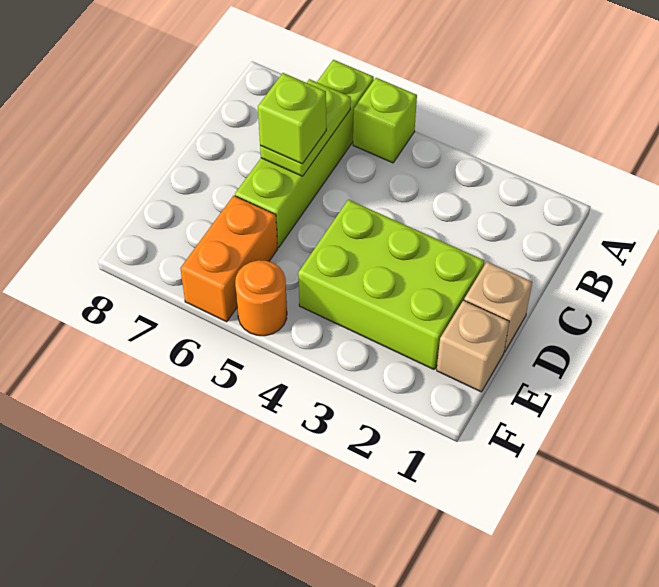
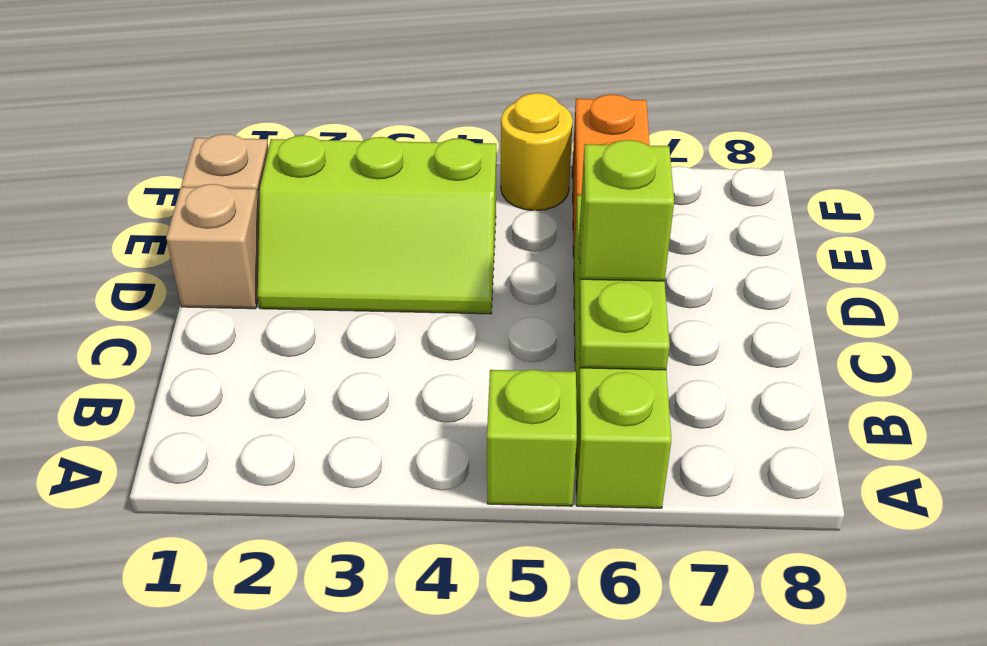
lime 2x3 brick [298,200,484,369] -> lime 2x3 slope [258,135,496,314]
orange 1x1 round brick [235,260,287,336] -> yellow 1x1 round brick [501,93,573,211]

